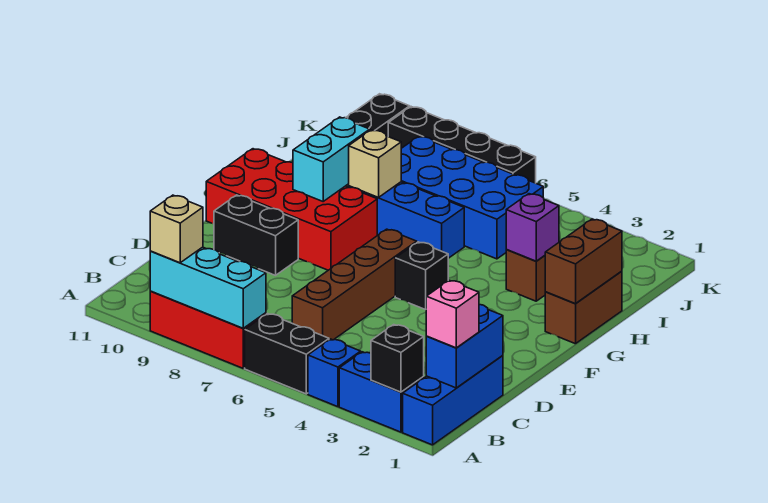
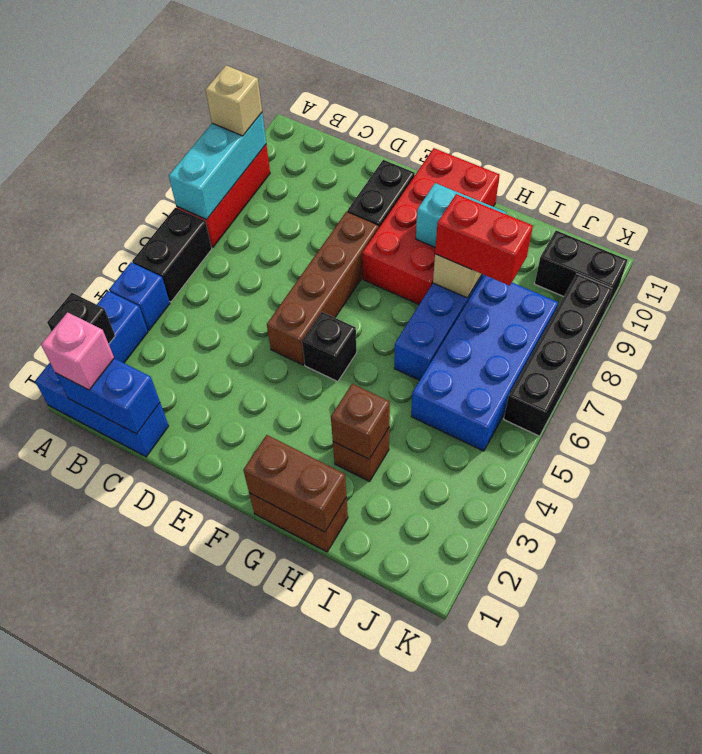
brown 1x4 brick [292,229,417,340] -> brown 1x4 brick turned to [267,212,379,365]
purple 1x1 brick [506,194,559,261] -> brown 1x1 brick [331,384,390,459]
none -> red 1x2 brick [435,194,533,286]

